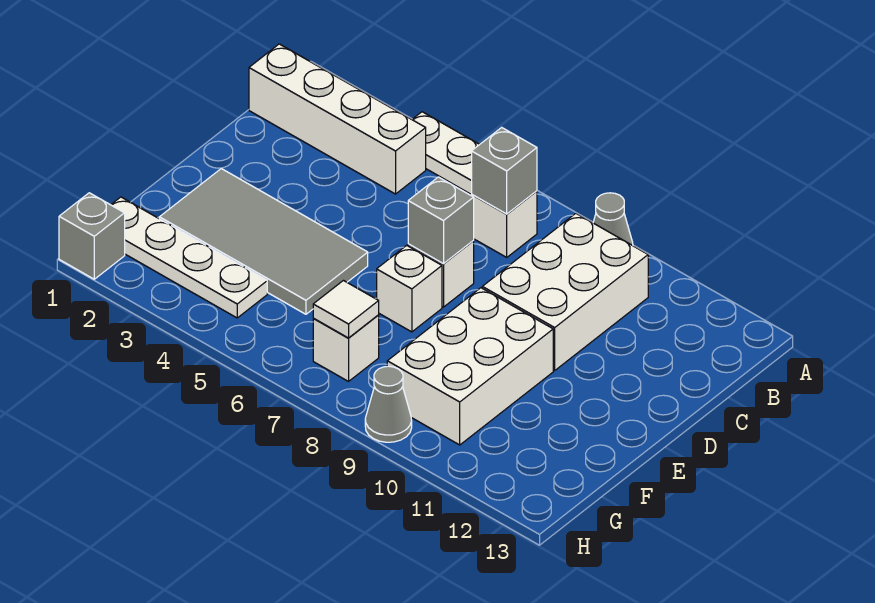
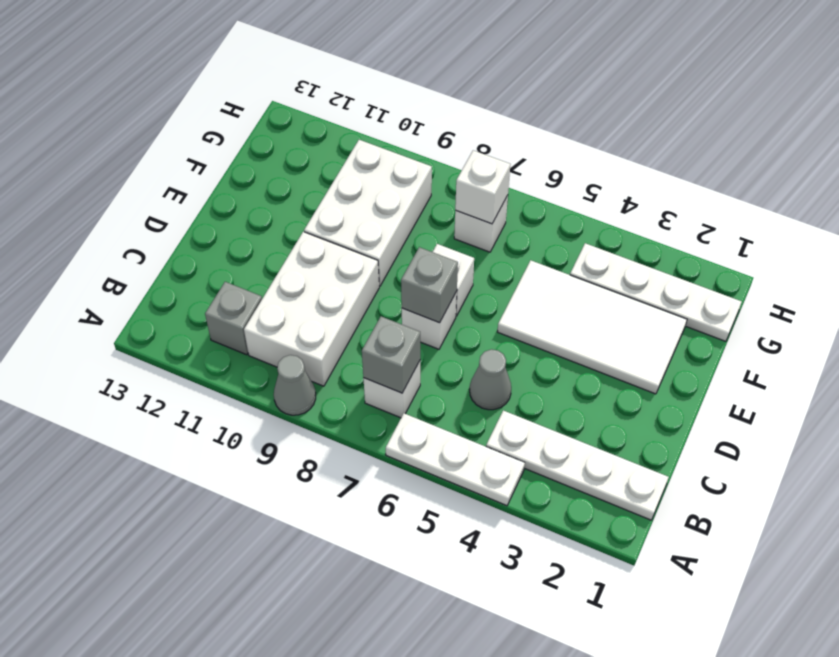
white 1x4 brick [249,44,426,194] -> white 1x4 plate [486,410,669,520]
grey 2x4 tile [159,169,368,314] -> white 2x4 tile [497,260,687,394]
white 1x1 tile [313,281,379,338] -> white 1x1 brick [455,150,510,224]
grey 1x1 brick [59,193,125,279] -> grey 1x1 brick moved to [205,282,262,355]
grey 1x1 cone [365,366,412,442] -> grey 1x1 cone moved to [470,349,511,410]

